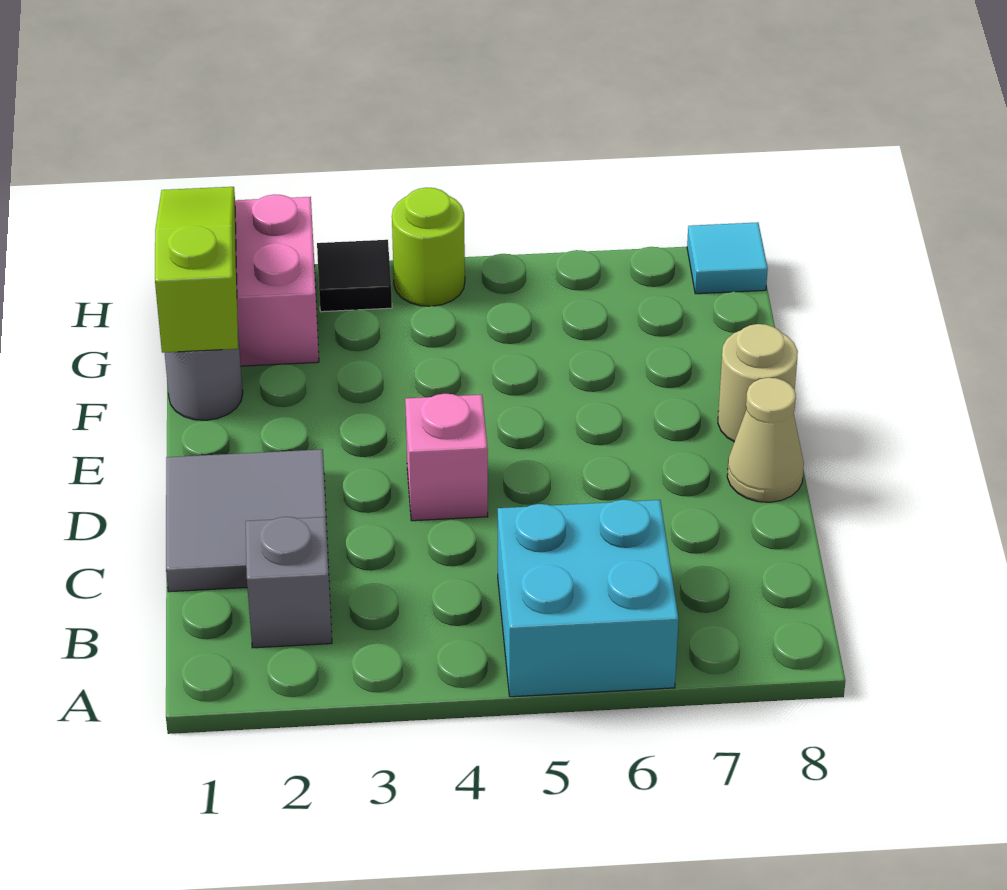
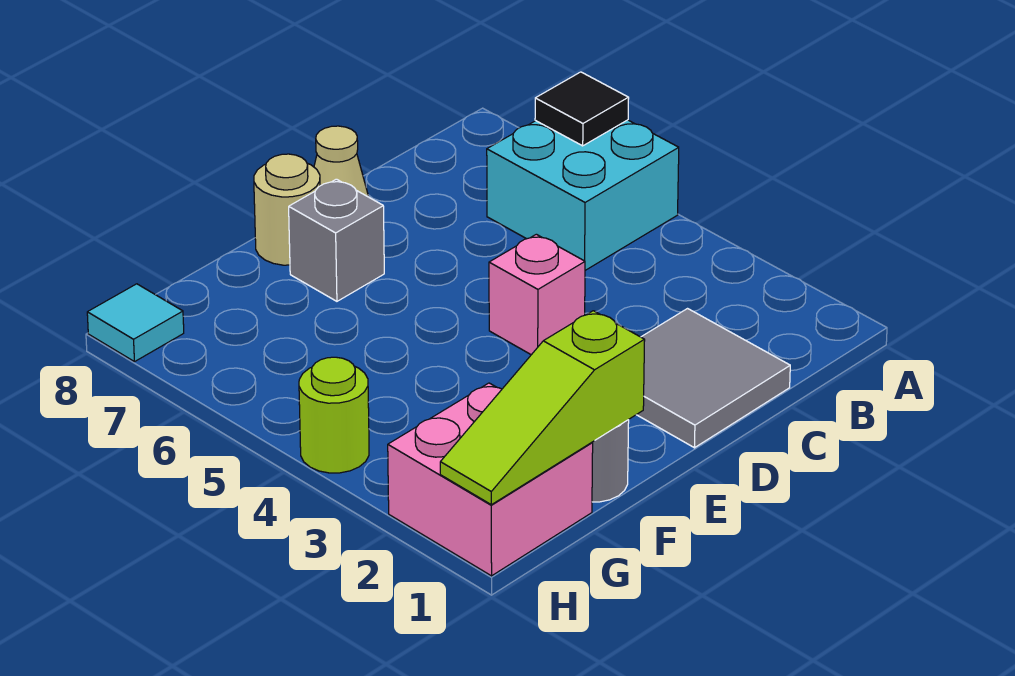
grey 1x1 brick [246,517,332,648] -> grey 1x1 brick moved to [289,179,384,301]
black 1x1 tile [317,240,392,312] -> black 1x1 tile moved to [535,72,629,146]

